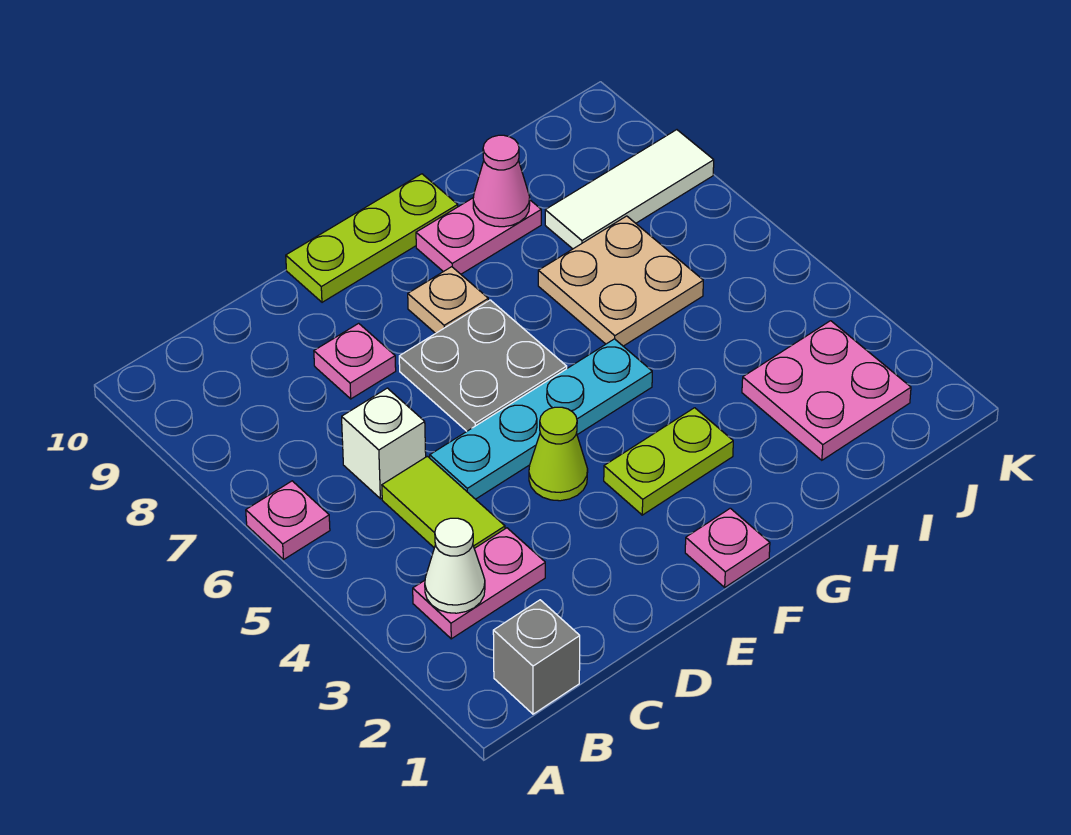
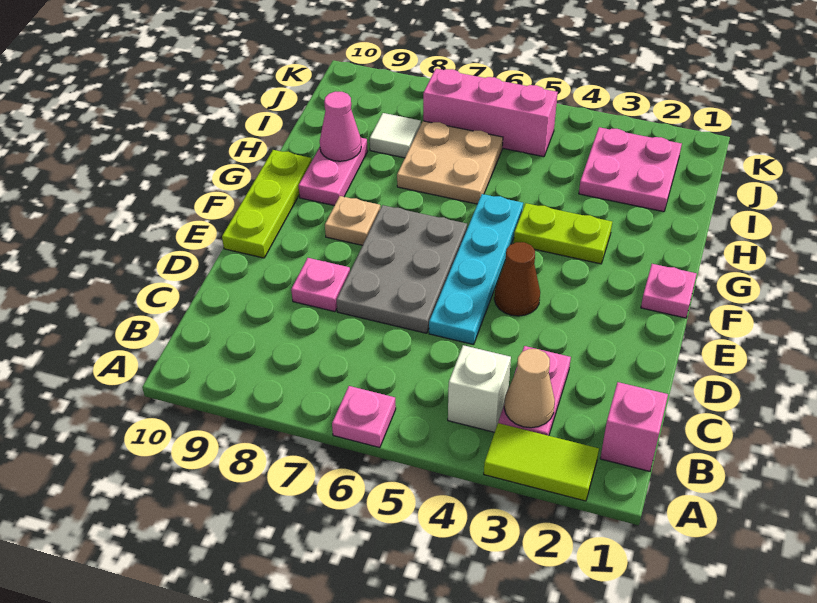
grey 1x1 brick [493,600,580,714] -> pink 1x1 brick [600,382,668,471]
white 1x1 cone [425,518,485,613] -> tan 1x1 cone [504,349,555,428]
lime 1x2 tile [382,456,505,548] -> lime 1x2 tile moved to [484,423,599,501]
white 1x1 brick [342,388,426,499] -> white 1x1 brick moved to [448,345,511,432]
lime 1x1 cone [529,407,588,501] -> brown 1x1 cone [494,242,540,316]
grey 2x2 plate [399,300,567,431] -> grey 2x3 plate [337,205,467,333]
lime 1x2 plate [604,408,733,515] -> lime 1x2 plate turned to [514,203,612,264]
white 1x3 tile [545,130,714,249] -> white 1x1 tile [370,113,421,158]
none -> pink 1x3 brick [423,69,558,157]

